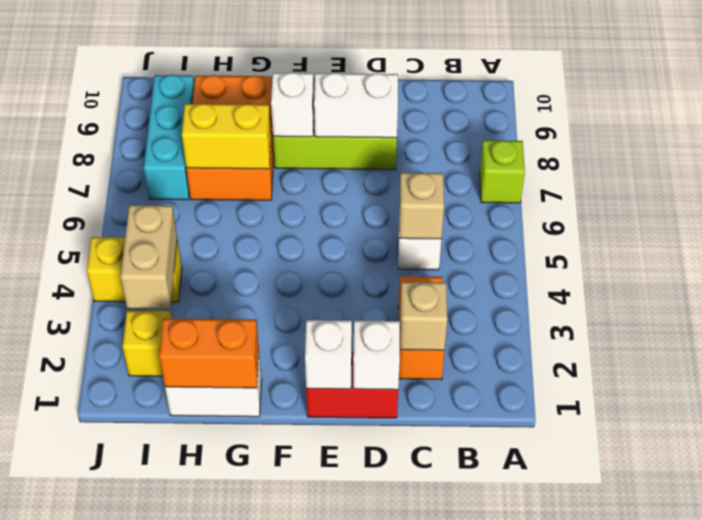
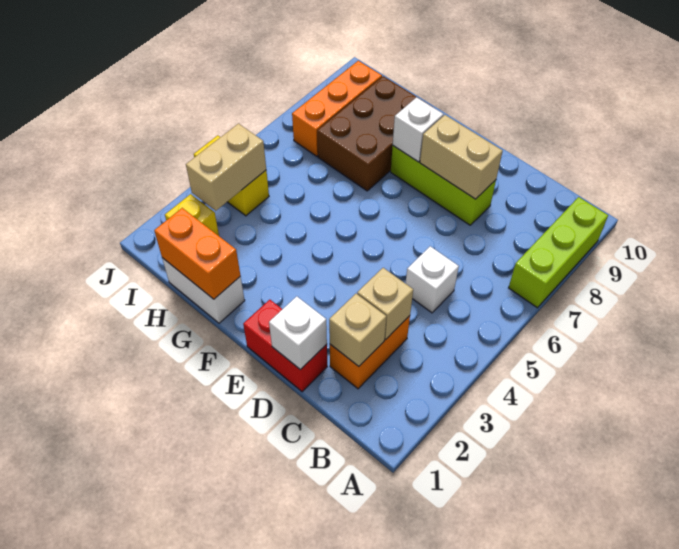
lime 1x1 brick [480,140,525,203] -> lime 1x3 brick [509,197,608,308]
tan 1x1 brick [399,173,444,239] -> tan 1x1 brick moved to [357,268,413,340]
white 1x2 brick [314,73,398,138] -> tan 1x2 brick [420,115,503,199]
white 1x1 brick [305,320,352,389] -> none
orange 2x3 brick [186,75,274,200] -> brown 2x3 brick [317,76,433,191]
yellow 1x2 brick [182,104,271,169] -> none
cyan 1x3 brick [144,75,194,200] -> orange 1x3 brick [292,61,382,156]

